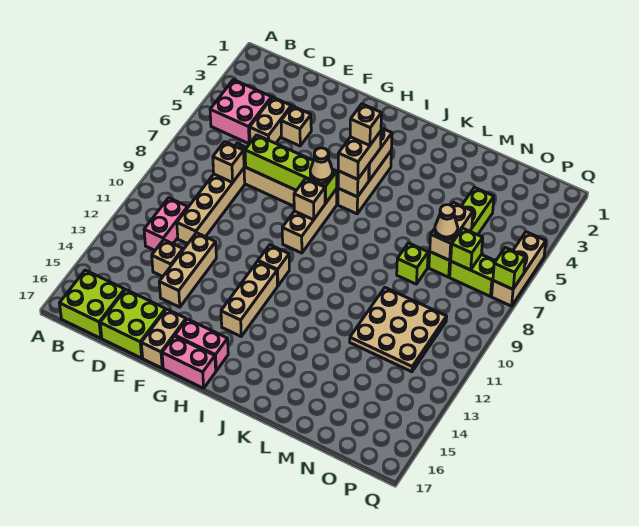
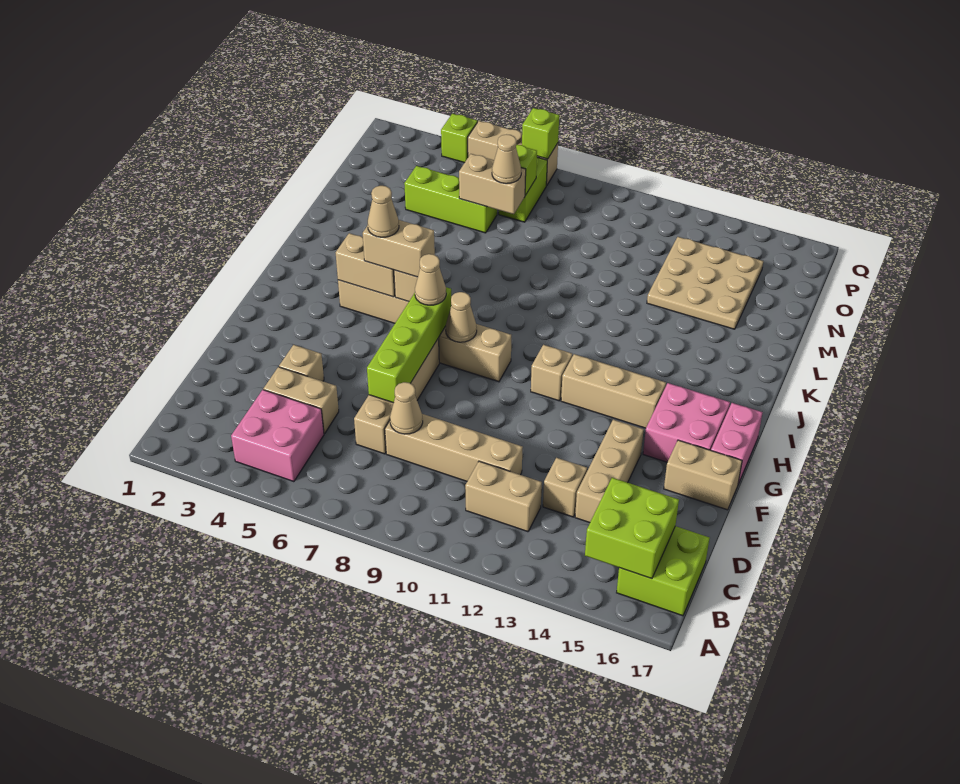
pink 1x2 brick [144,198,188,250] -> tan 1x2 brick [465,461,542,532]
tan 1x1 brick [213,142,244,182] -> tan 1x1 cone [390,382,423,434]
lime 2x2 brick [100,290,166,358] -> lime 2x2 brick moved to [585,478,679,579]
tan 1x3 brick [159,233,216,307] -> tan 1x3 brick turned to [575,420,644,523]
pink 1x2 brick [175,319,228,371] -> pink 2x2 brick [643,383,730,462]
tan 1x1 brick [294,179,325,220] -> tan 1x1 cone [446,292,477,342]
tan 1x1 brick [350,104,381,145] -> tan 1x1 cone [368,186,399,237]
lime 1x1 brick [397,243,428,284] -> lime 1x1 brick moved to [441,113,477,163]
tan 3x3 plate [350,288,447,372] -> tan 3x3 plate moved to [647,237,763,329]
lime 1x4 brick [429,187,494,277] -> lime 1x3 brick [404,166,497,233]

